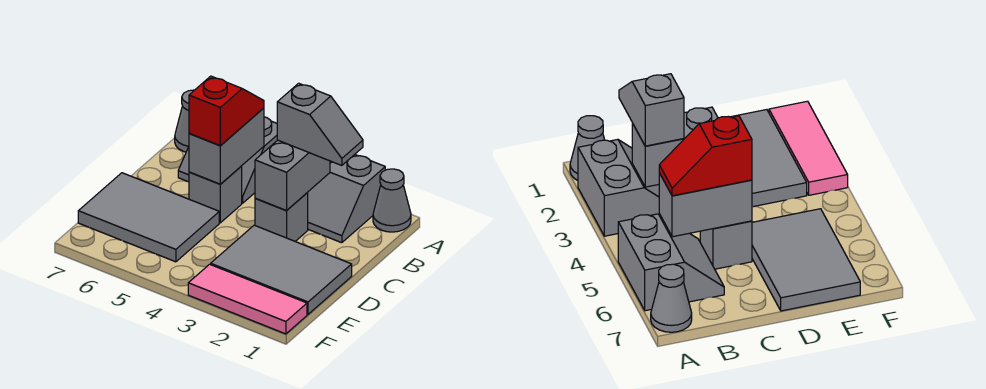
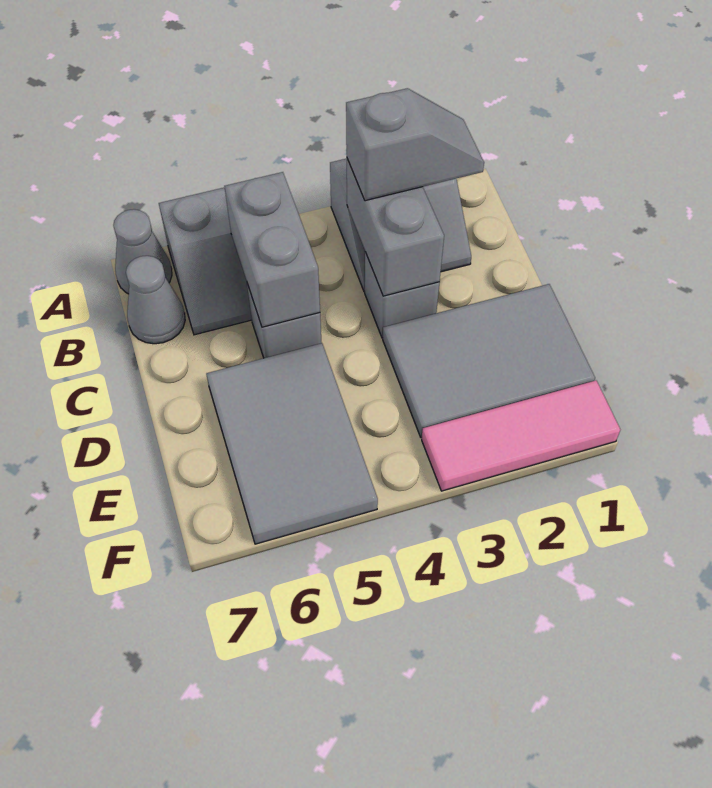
grey 1x1 cone [373,169,411,232] -> grey 1x1 cone moved to [126,256,185,344]
red 1x2 slope [189,76,264,146] -> none
grey 2x3 tile [78,173,219,262] -> grey 2x3 tile turned to [206,343,378,544]

